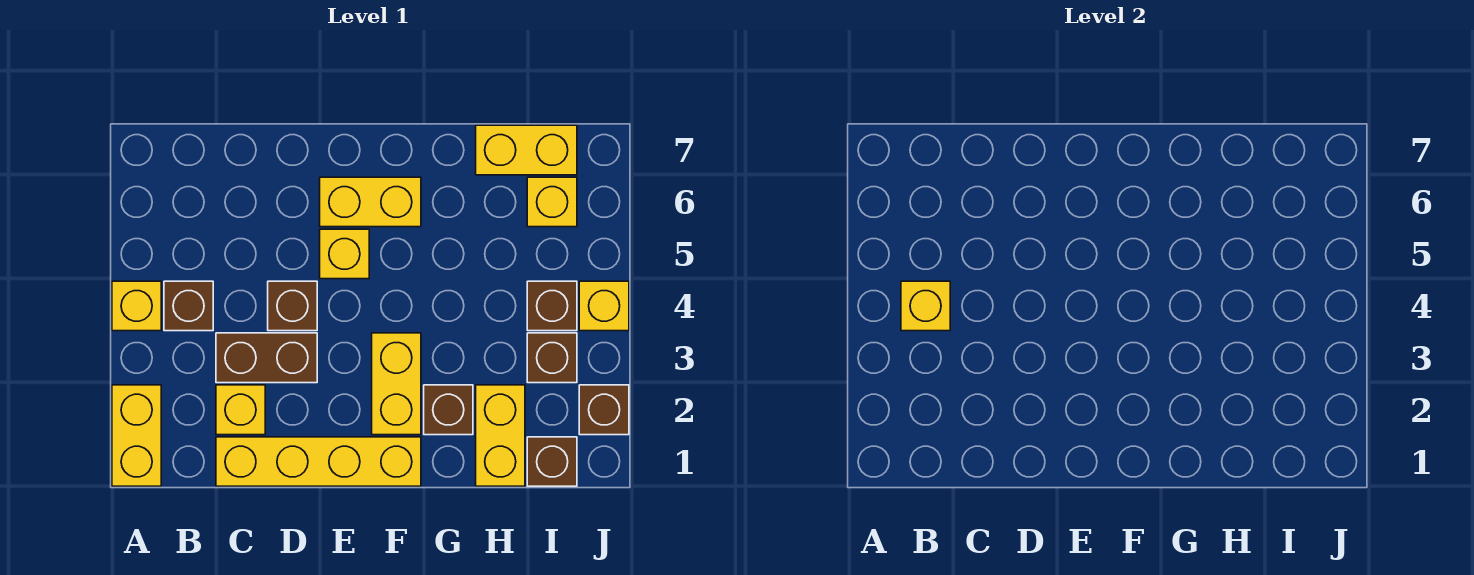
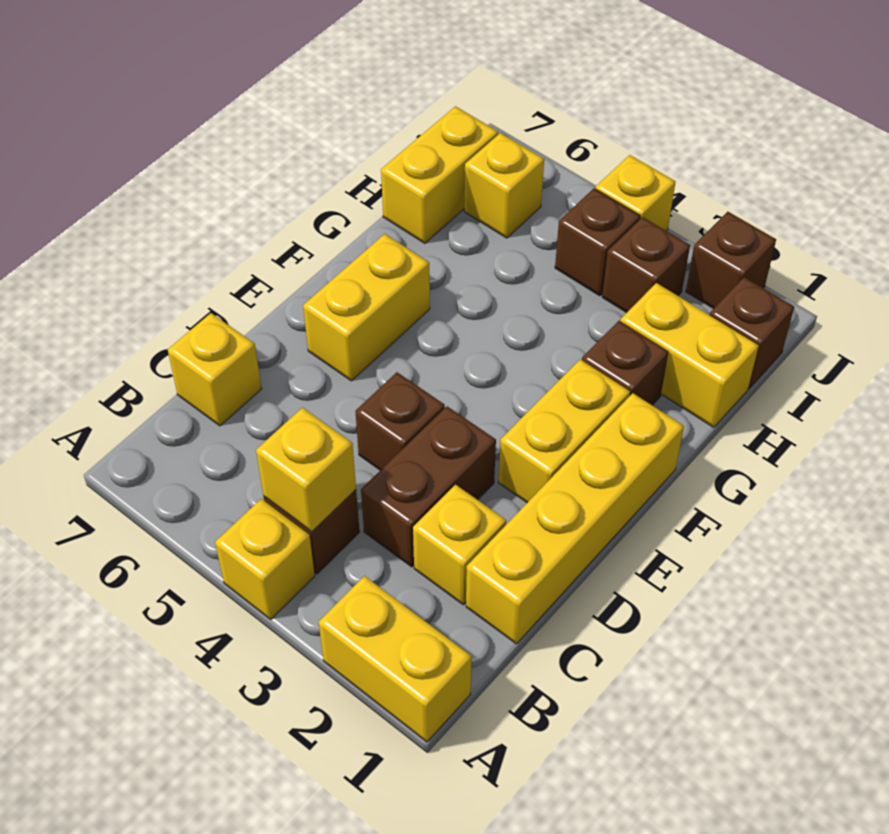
yellow 1x1 brick [320,229,369,279] -> yellow 1x1 brick moved to [168,313,262,426]
yellow 1x2 brick [372,333,421,435] -> yellow 1x2 brick turned to [498,359,630,503]

